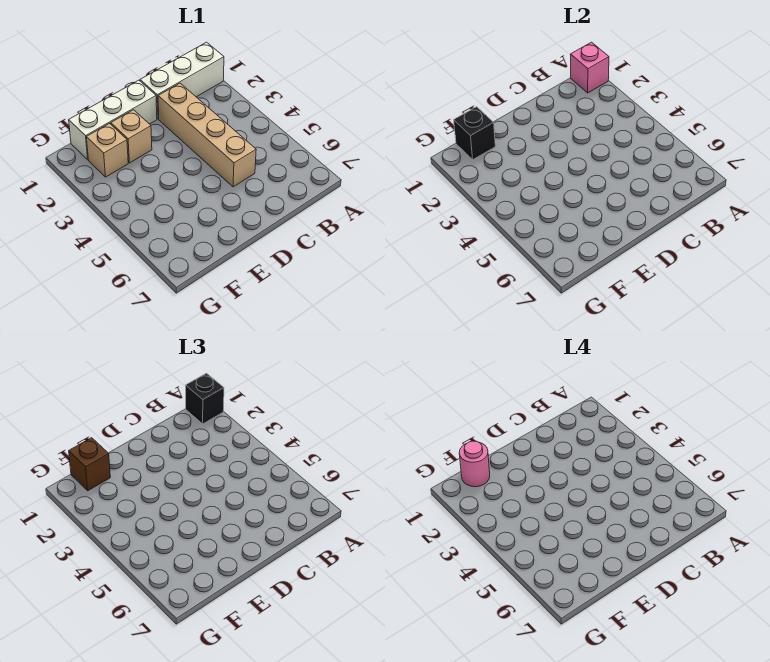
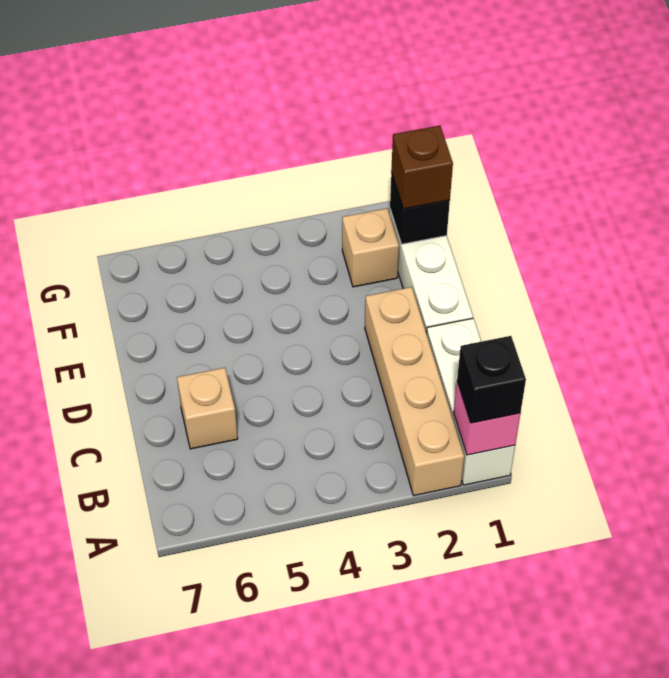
tan 1x4 brick [158,83,256,187] -> tan 1x4 brick turned to [365,287,464,496]
tan 1x1 brick [111,110,152,163] -> tan 1x1 brick moved to [177,368,238,449]
pink 1x1 round brick [459,441,490,487] -> none

